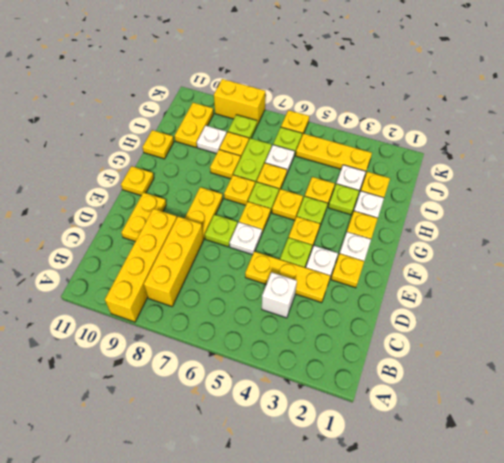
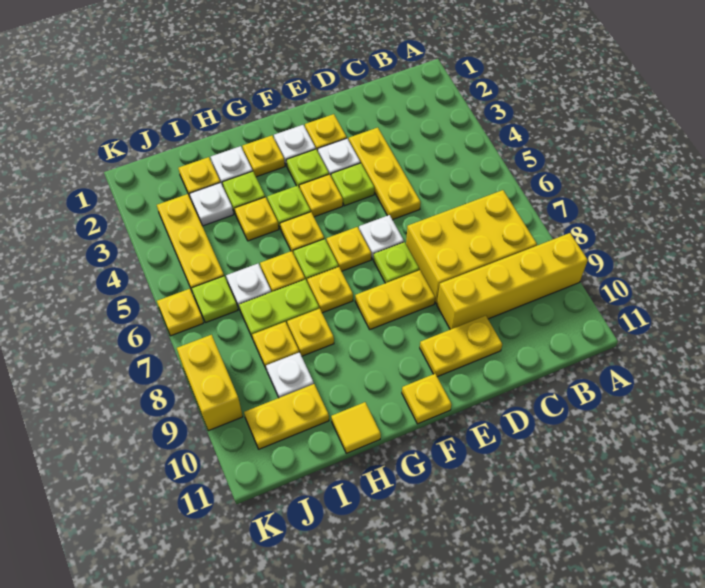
yellow 1x3 brick [144,217,204,306] -> yellow 2x3 brick [406,190,537,304]
white 1x1 brick [262,272,297,318] -> none
yellow 1x1 plate [143,130,174,159] -> yellow 1x1 tile [331,402,381,453]
lime 1x1 plate [228,115,257,139] -> lime 1x1 plate moved to [286,149,329,188]

